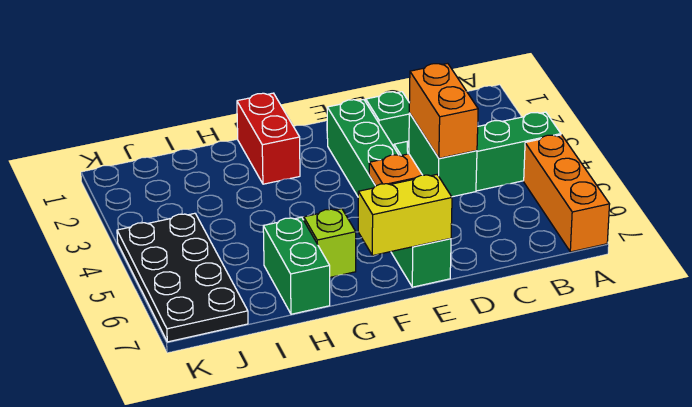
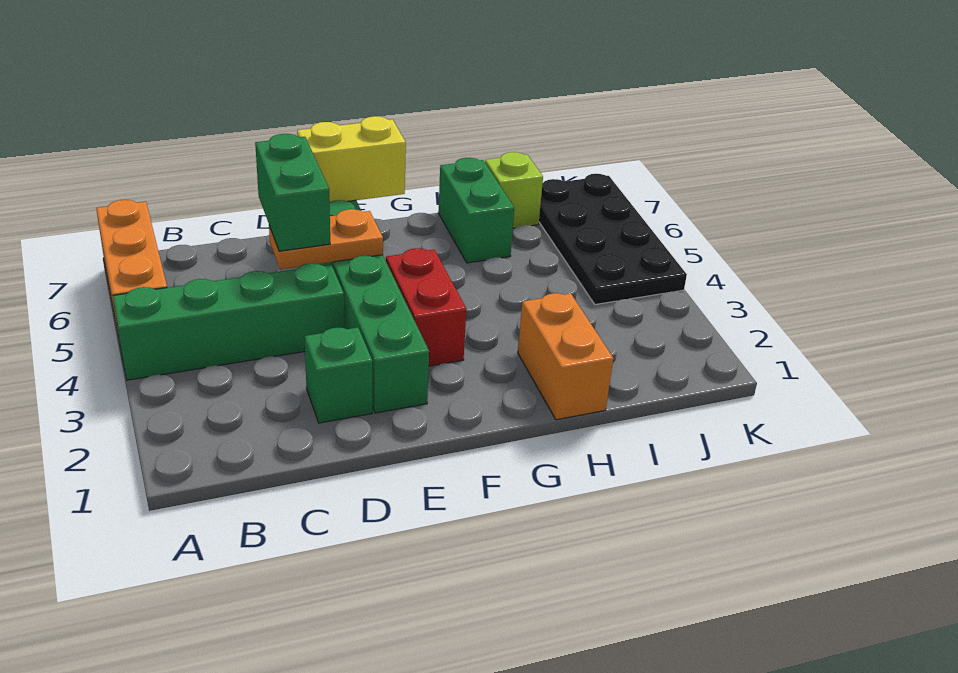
orange 1x2 brick [409,63,478,158] -> orange 1x2 brick moved to [518,293,613,420]
red 1x2 brick [237,93,300,184] -> red 1x2 brick moved to [386,248,466,366]
lime 1x1 brick [304,209,356,277] -> lime 1x1 brick moved to [485,152,543,228]

